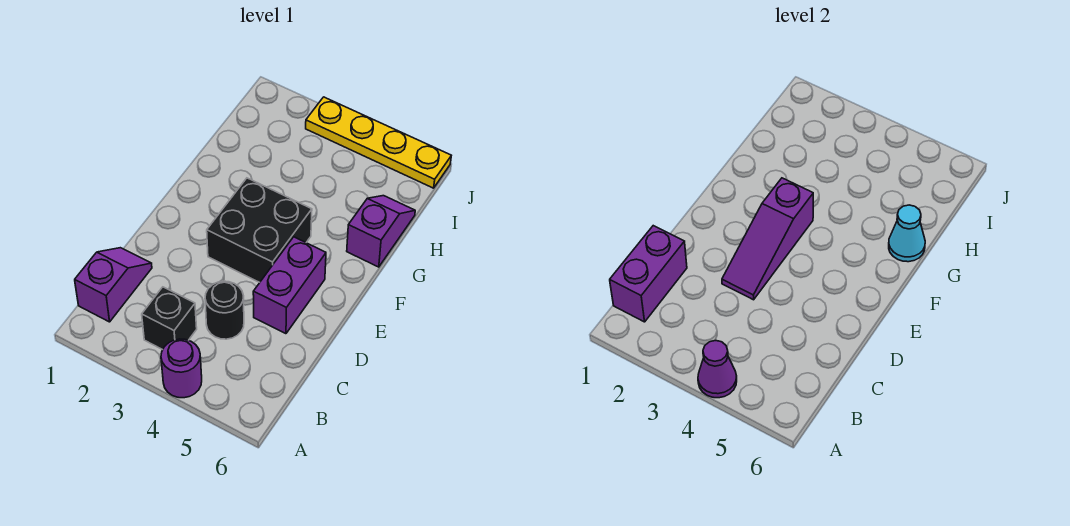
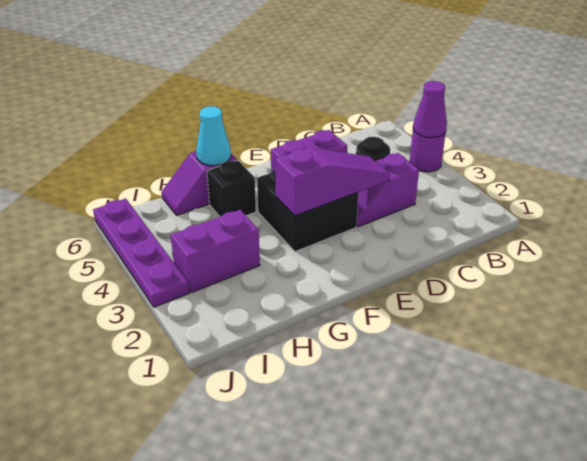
purple 1x2 slope [75,248,152,322] -> purple 1x2 slope moved to [356,153,419,227]
purple 1x2 brick [610,226,687,322] -> purple 1x2 brick moved to [171,210,260,293]
black 1x1 brick [142,287,197,350] -> black 1x1 brick moved to [207,160,256,217]
yellow 1x4 plate [306,97,451,188] -> purple 1x4 plate [93,199,189,307]

